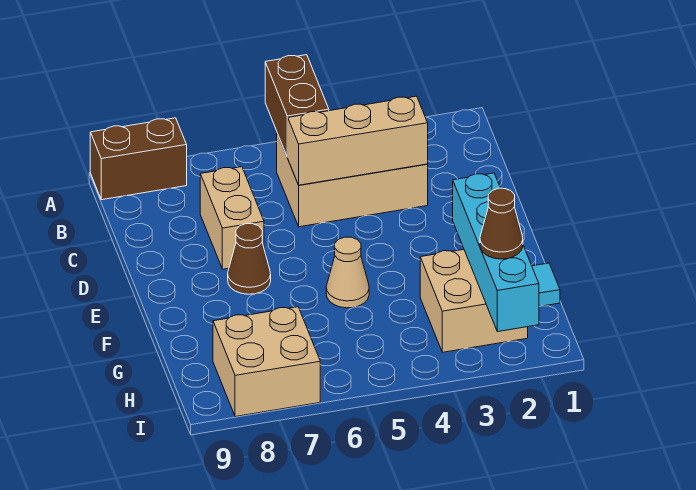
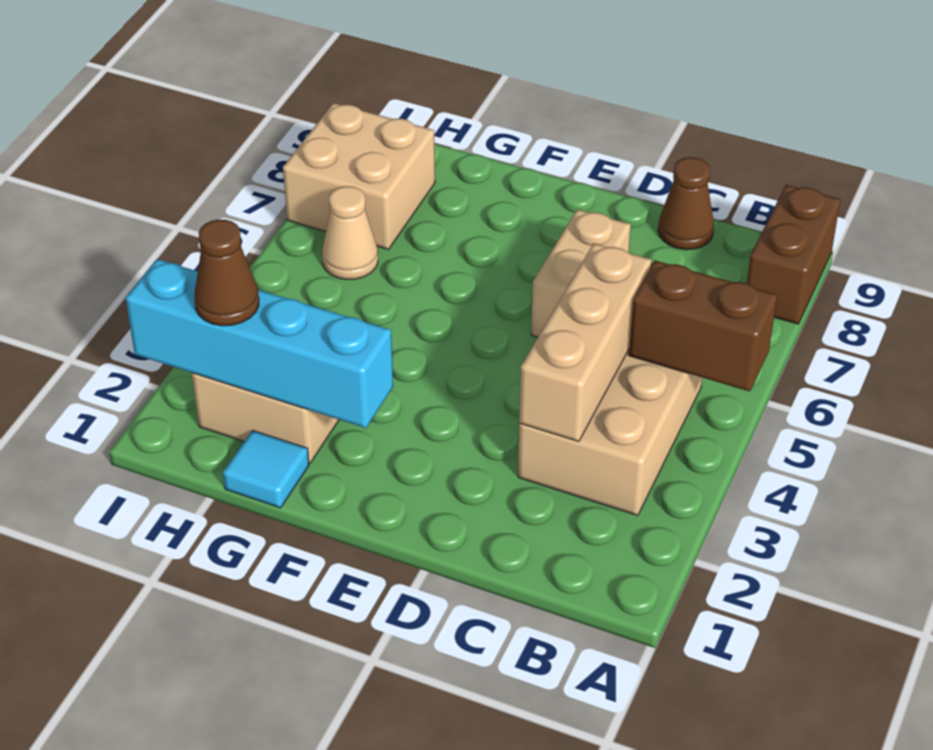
tan 1x2 brick [200,167,264,269] -> tan 1x2 brick turned to [531,209,631,337]
brown 1x1 cone [228,224,271,294] -> brown 1x1 cone moved to [658,157,714,250]
tan 1x1 cone [326,237,369,308] -> tan 1x1 cone moved to [322,186,378,280]

